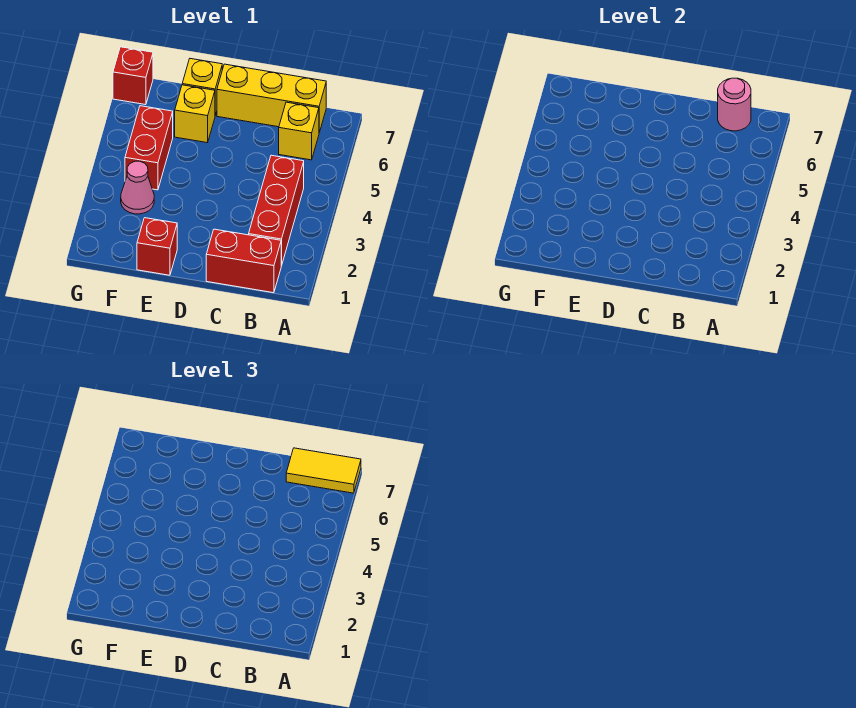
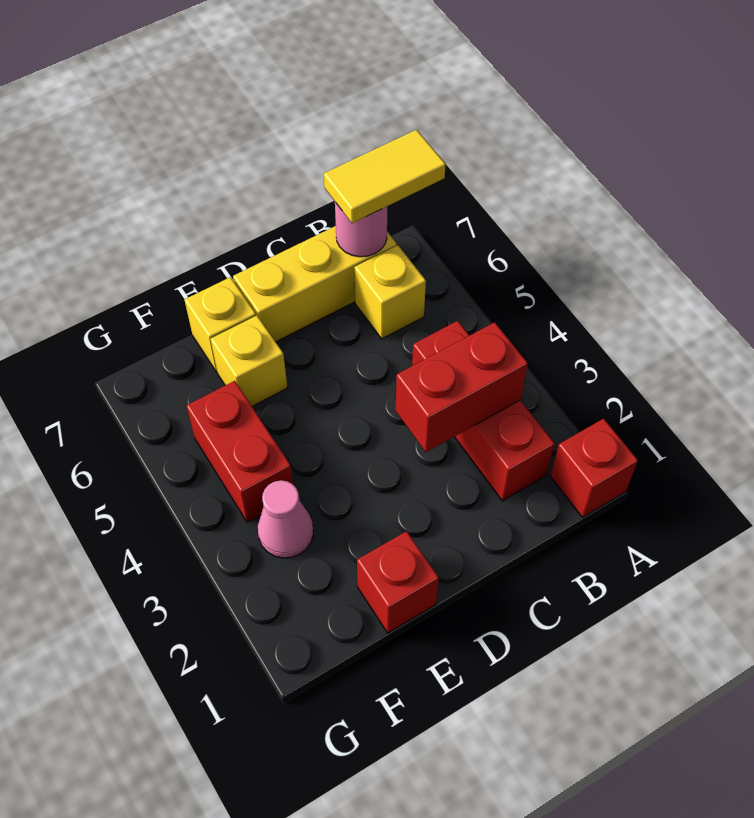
red 1x2 brick [206,229,281,293] -> red 1x2 brick moved to [396,322,528,452]
red 1x1 brick [113,47,153,105] -> red 1x1 brick moved to [550,419,638,517]

